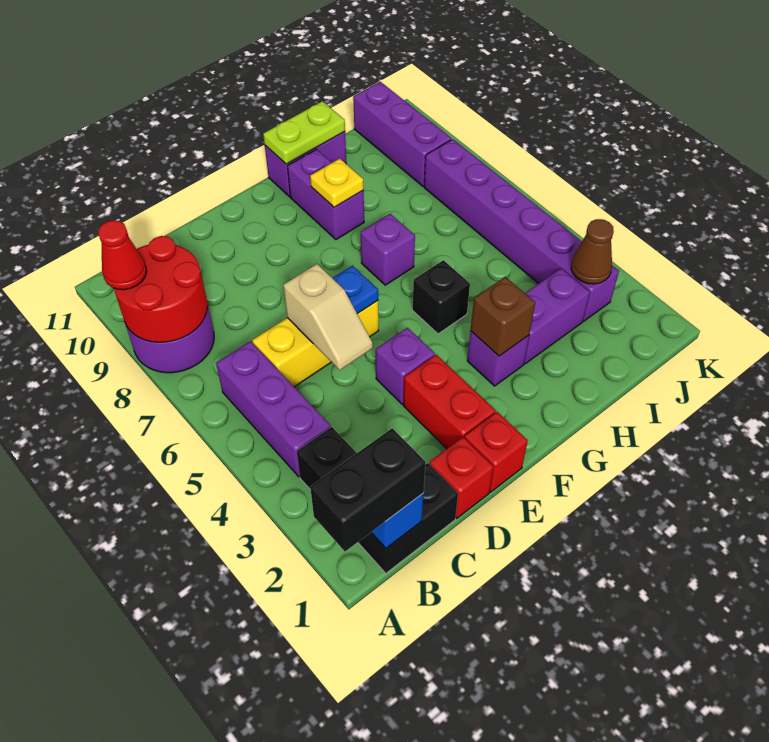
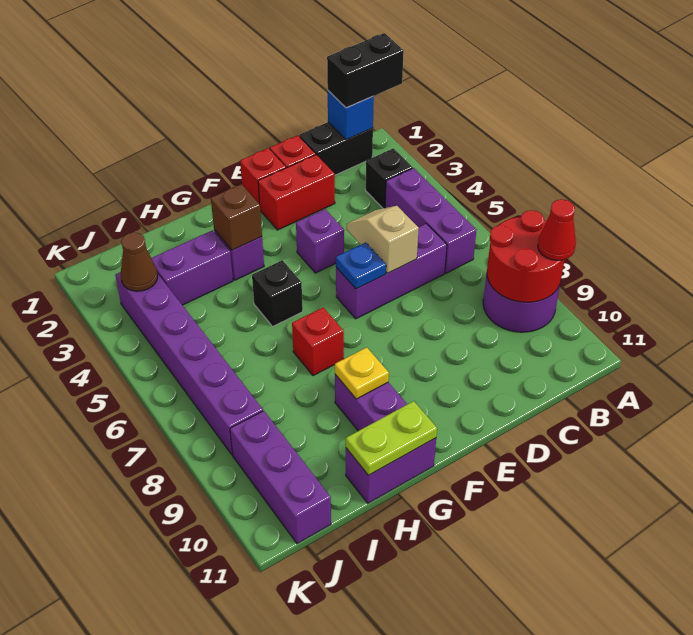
yellow 1x3 brick [252,301,379,387] -> purple 1x3 brick [336,224,447,319]
red 1x2 brick [403,355,496,449] -> red 1x2 brick turned to [258,155,335,230]
purple 1x1 brick [361,214,415,285] -> red 1x1 brick [292,308,344,376]

